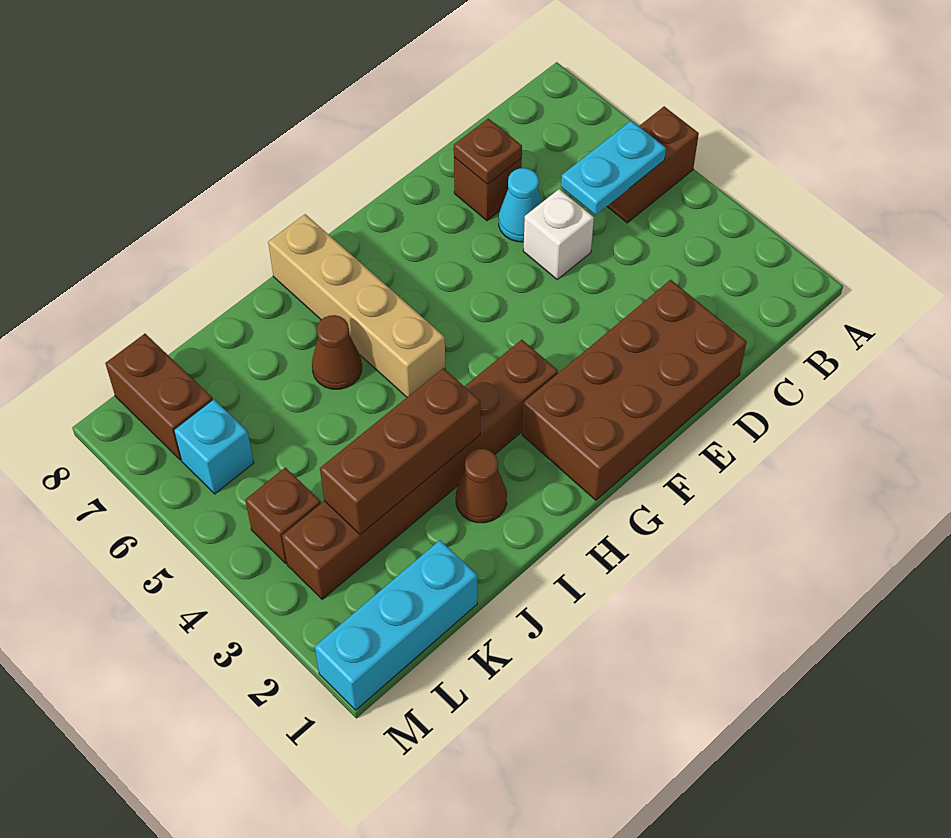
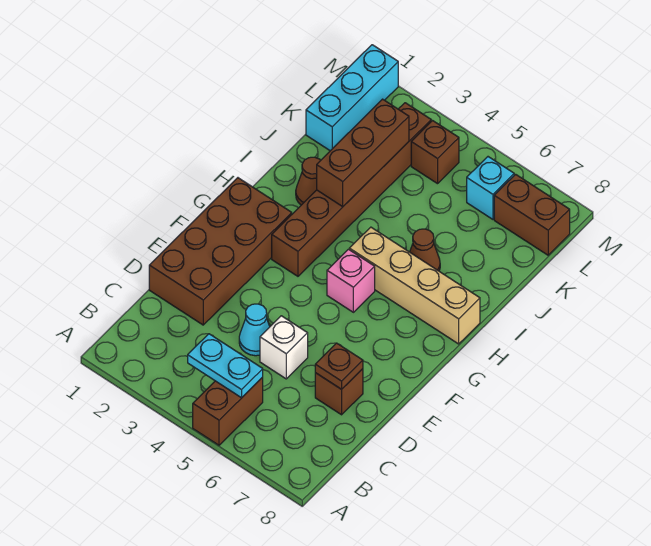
cyan 1x2 plate [561,121,666,215] -> cyan 1x2 plate turned to [188,334,263,398]
cyan 1x1 cone [499,168,542,242] -> cyan 1x1 cone moved to [239,304,270,356]
none -> pink 1x1 brick [327,249,375,312]

